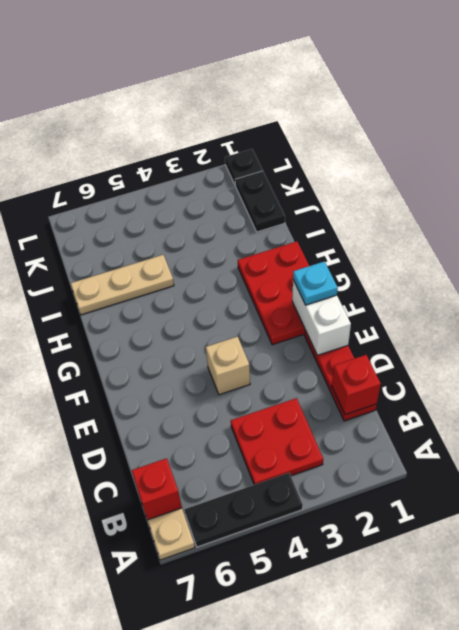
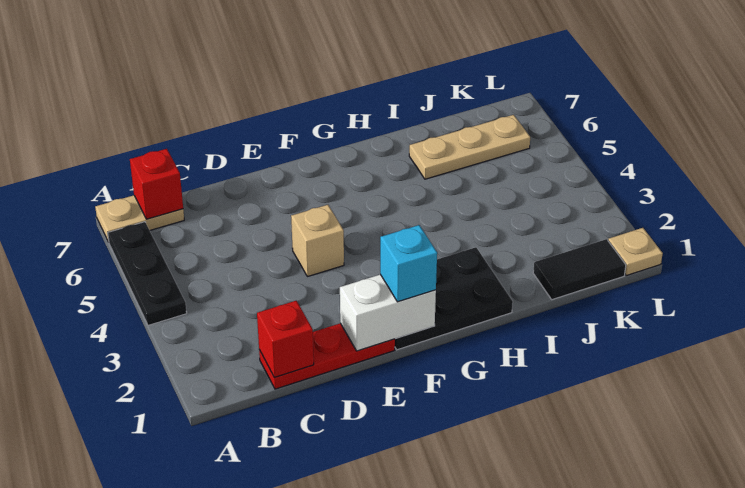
red 2x2 plate [231,398,323,485] -> none
red 2x3 plate [238,241,309,345] -> black 2x3 plate [395,247,513,350]
cyan 1x1 plate [293,261,338,305] -> cyan 1x1 brick [380,225,437,302]
tan 1x3 plate [71,255,174,315] -> tan 1x3 plate turned to [409,115,530,179]
black 1x2 plate [235,171,285,232] -> black 1x2 tile [533,239,626,300]
black 1x1 plate [225,149,263,186] -> tan 1x1 plate [608,228,663,276]

